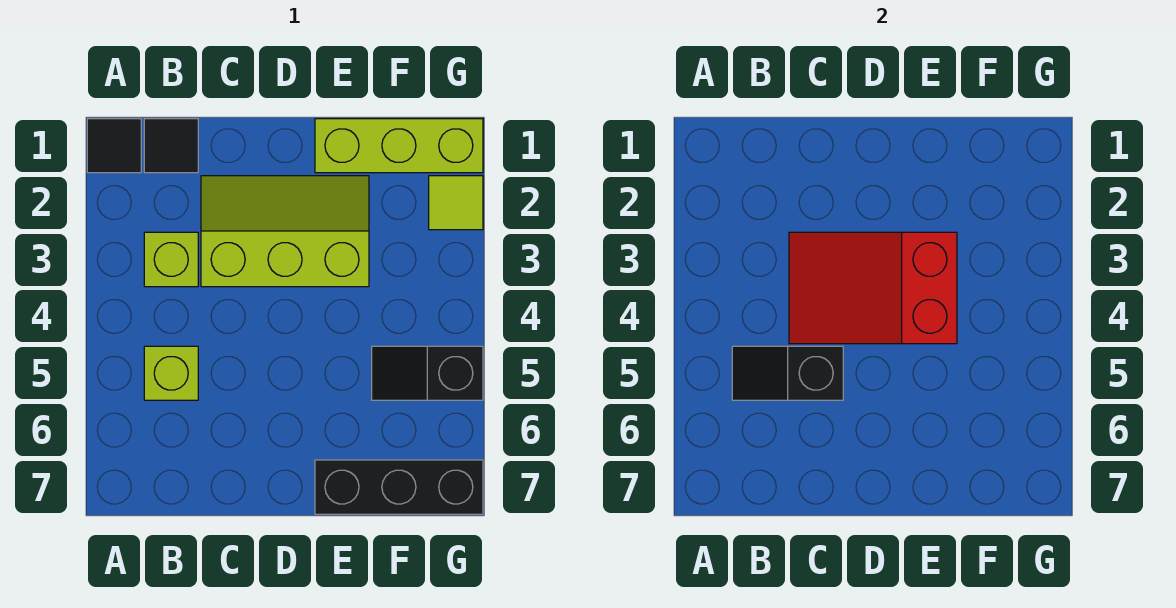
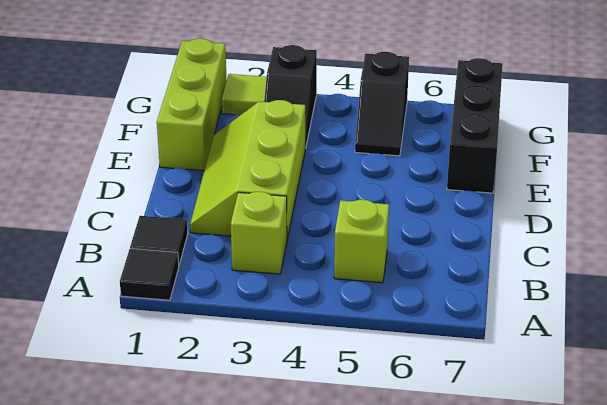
black 1x2 slope [732,346,843,400] -> black 1x2 slope moved to [264,45,317,148]
red 2x3 slope [789,232,957,344] -> none

